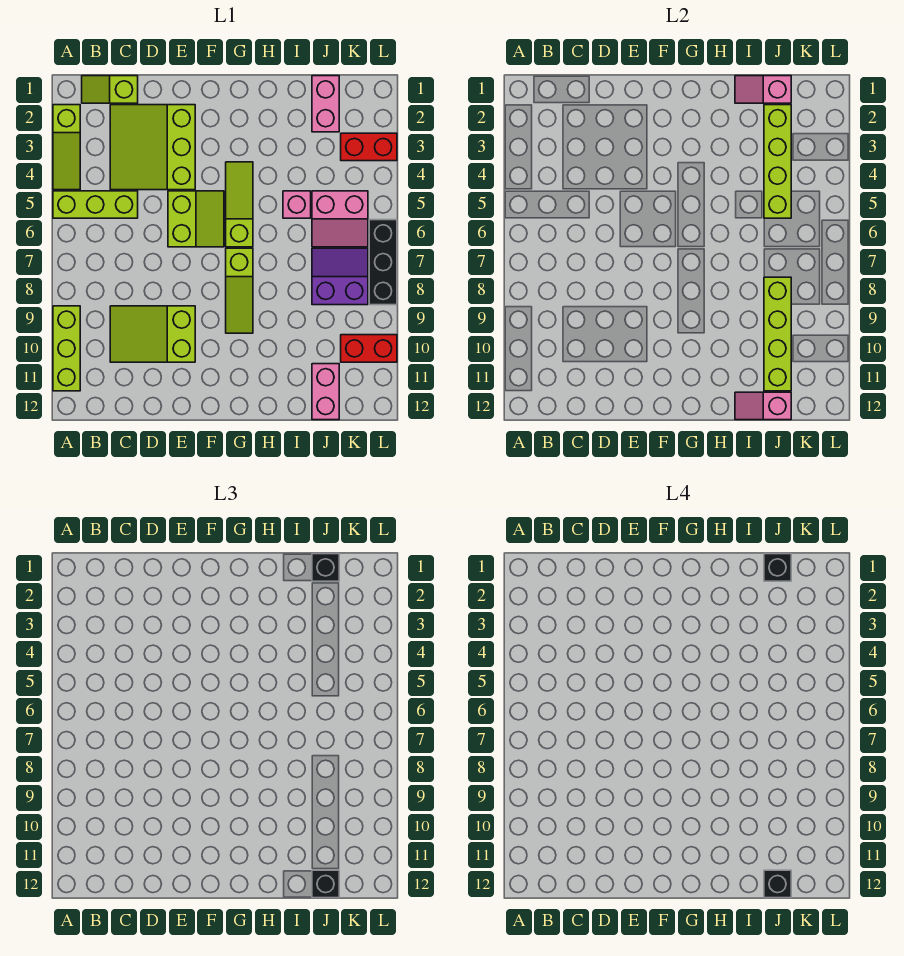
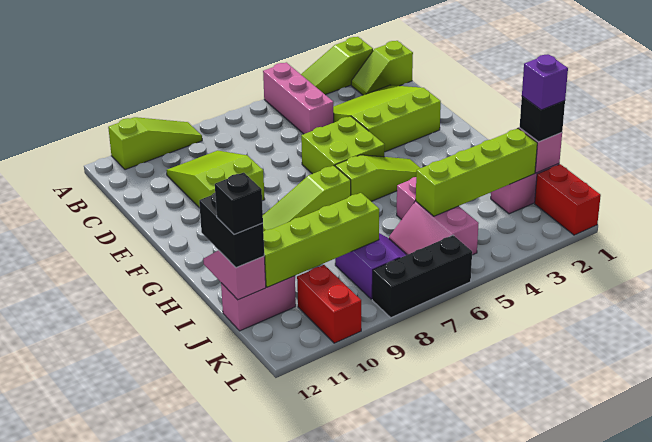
lime 1x3 brick [53,191,138,218] -> pink 1x3 brick [263,62,334,134]
lime 1x3 brick [53,306,80,391] -> lime 1x3 slope [108,117,202,170]
lime 1x2 slope [82,76,138,103] -> lime 1x2 slope turned to [351,41,413,95]
lime 2x2 slope [168,191,224,247] -> lime 2x2 brick [301,116,385,174]
black 1x1 brick [764,554,791,581] -> purple 1x1 brick [522,54,568,110]
black 1x1 brick [312,870,339,898] -> black 1x2 brick [199,193,264,268]
red 1x2 brick [341,133,397,161] -> red 1x2 brick moved to [535,164,601,235]

